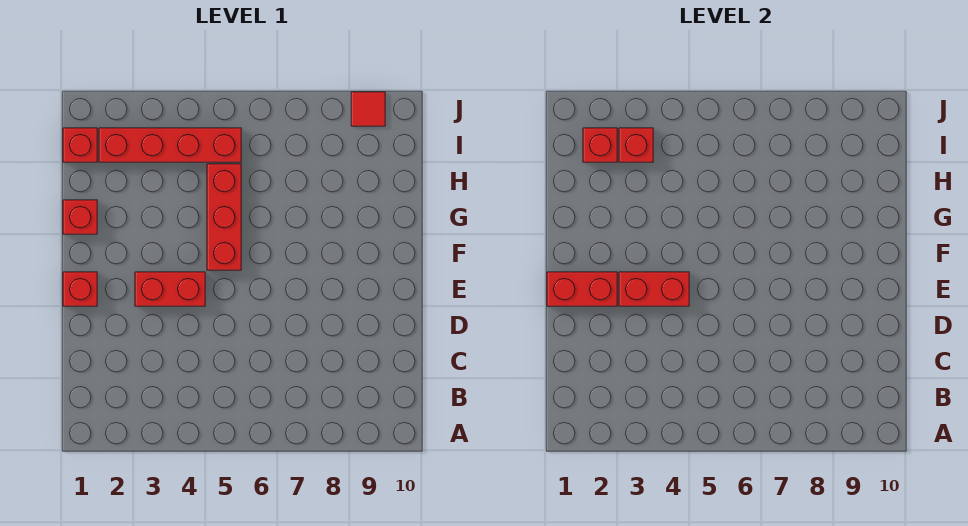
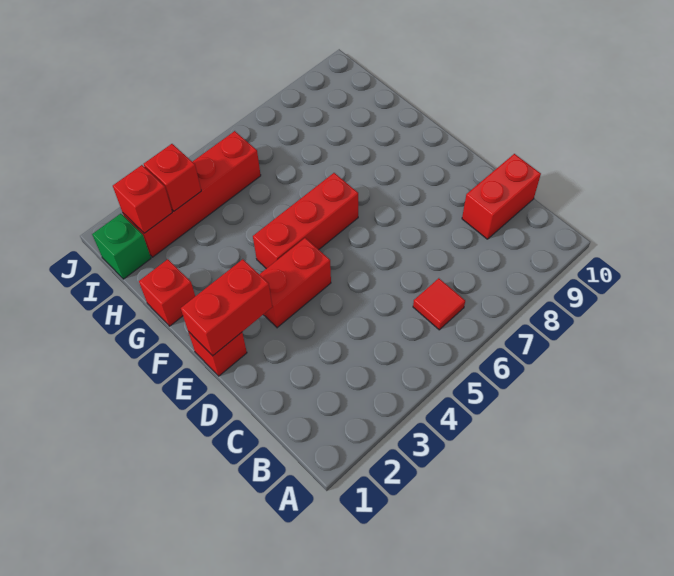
red 1x2 brick [619,272,689,306] -> red 1x2 brick moved to [462,154,541,239]
red 1x3 brick [207,164,241,270] -> red 1x3 brick turned to [253,173,358,269]
red 1x1 brick [63,128,97,162] -> green 1x1 brick [92,214,151,279]
red 1x1 tile [351,92,385,126] -> red 1x1 tile moved to [413,278,465,330]

